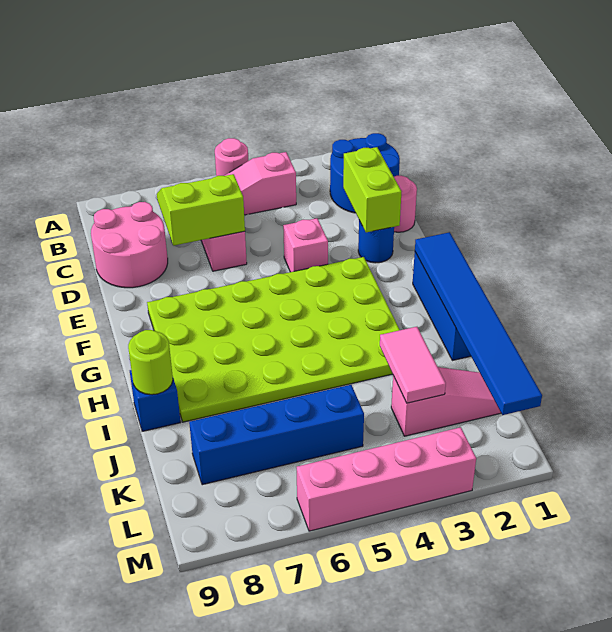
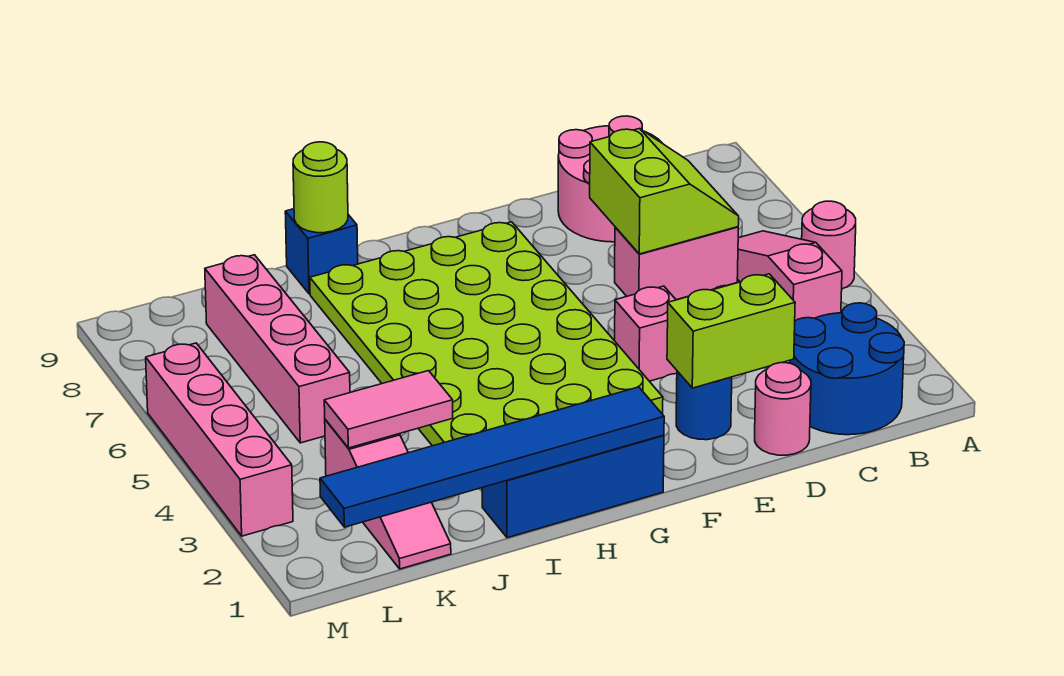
blue 1x4 brick [189,385,364,485] -> pink 1x4 brick [205,255,350,443]

